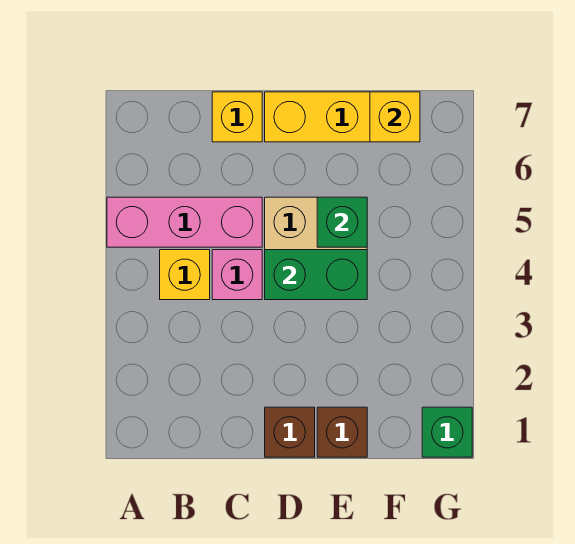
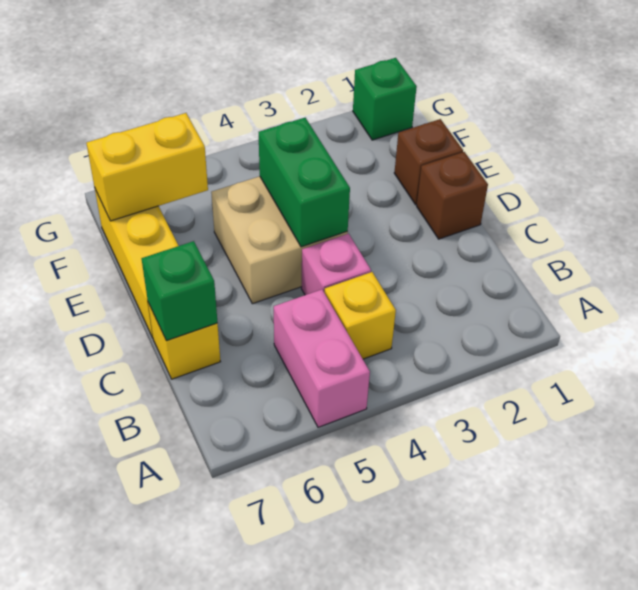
pink 1x3 brick [107,197,262,247] -> pink 1x2 brick [274,289,370,427]
green 1x1 brick [317,197,367,247] -> green 1x1 brick moved to [142,241,217,341]
yellow 1x1 brick [370,92,420,142] -> yellow 1x2 brick [87,113,208,221]

